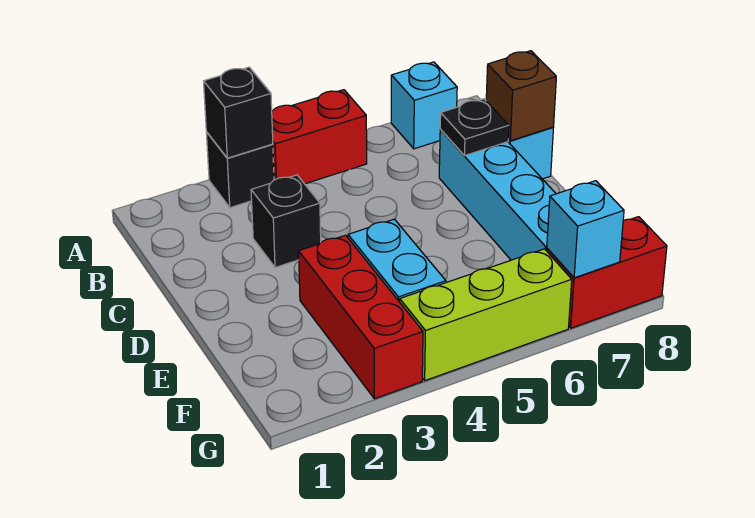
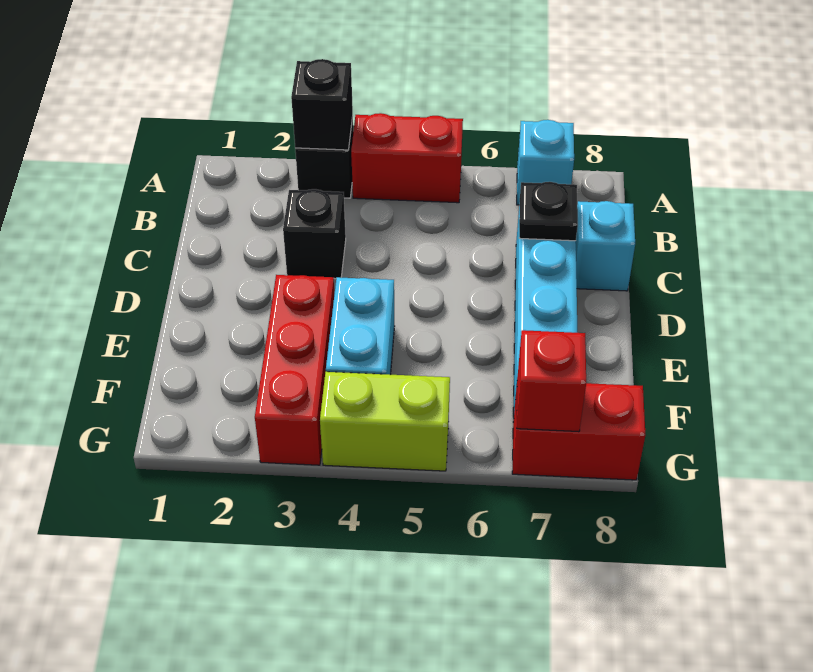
brown 1x1 brick [486,51,556,141] -> none
lime 1x3 brick [400,249,572,381] -> lime 1x2 brick [320,372,450,471]
cyan 1x1 brick [547,181,624,278] -> red 1x1 brick [517,330,586,432]

